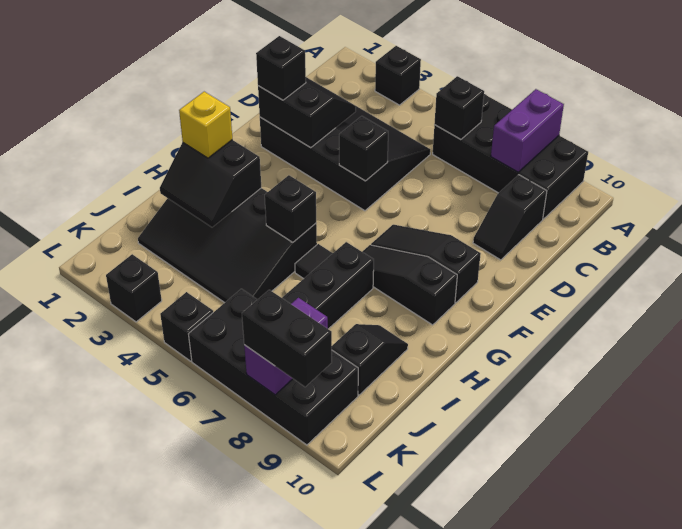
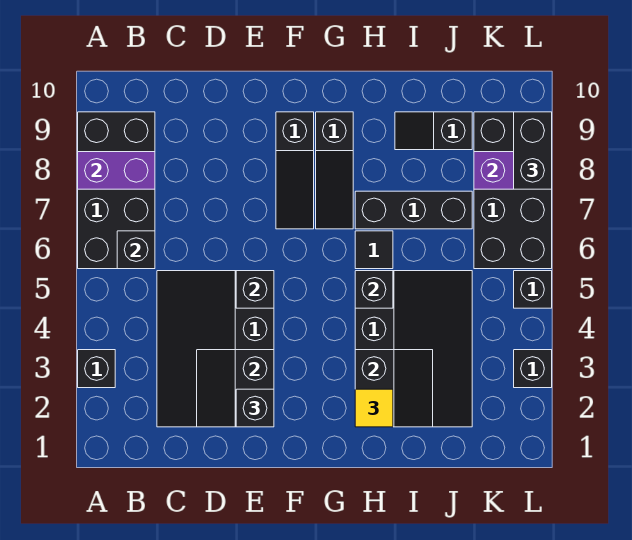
black 1x2 slope [473,175,547,260] -> none
yellow 1x1 brick [179,92,232,158] -> yellow 1x1 tile [355,389,393,427]

